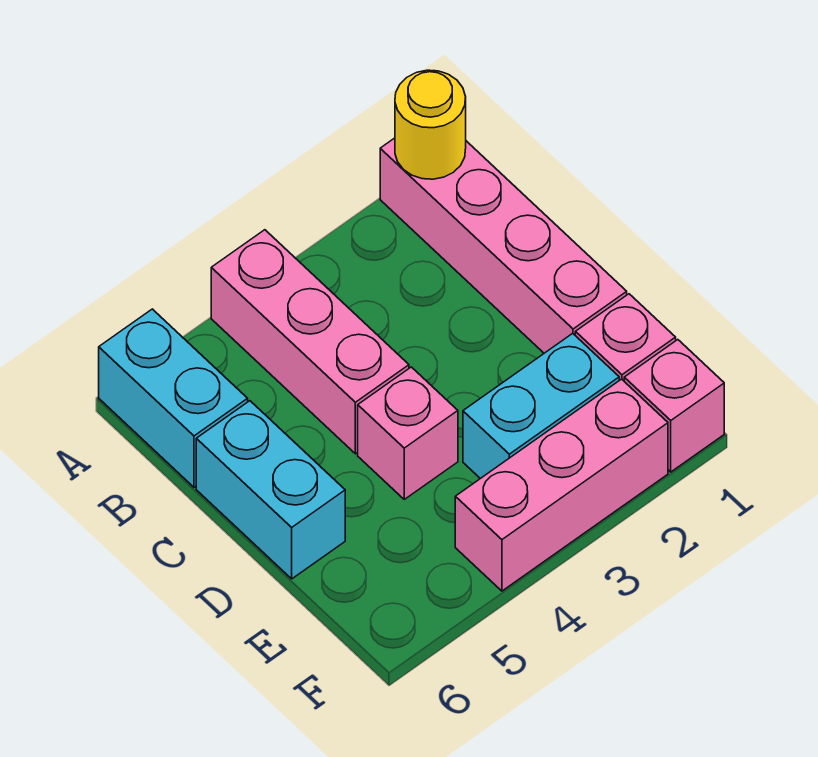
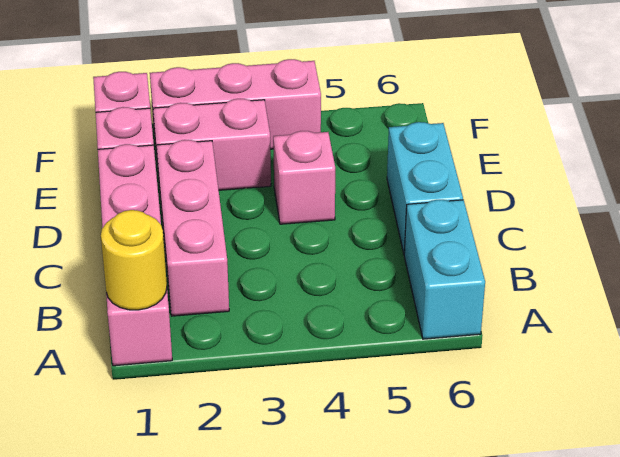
pink 1x3 brick [211,230,409,454] -> pink 1x3 brick moved to [157,140,229,316]
cyan 1x2 brick [463,333,619,479] -> pink 1x2 brick [153,99,271,190]

